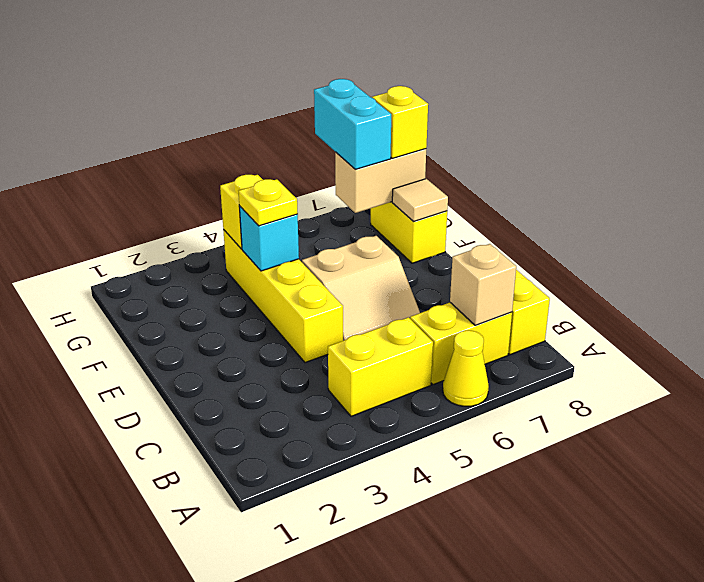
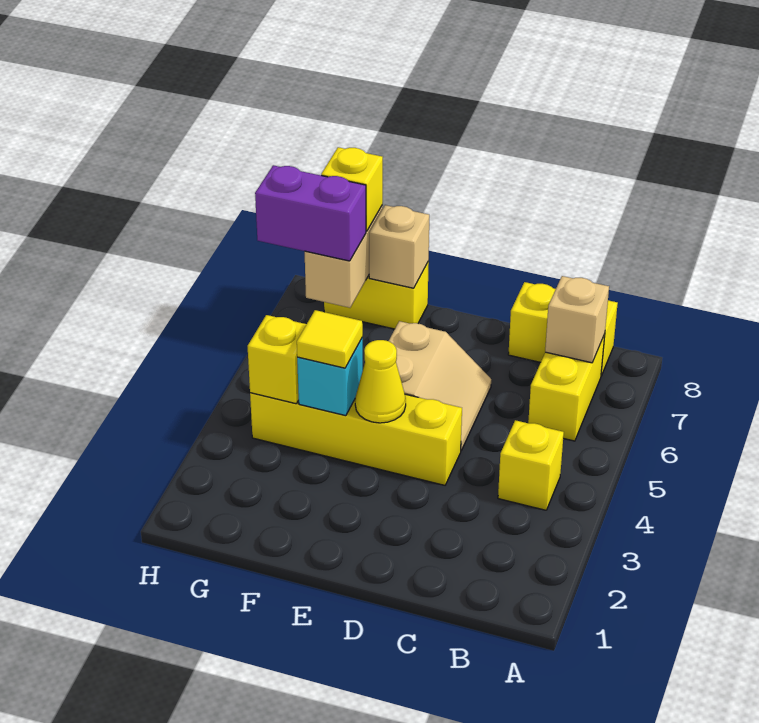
yellow 1x1 cone [443,331,489,406] -> yellow 1x1 cone moved to [355,340,406,423]
yellow 1x2 brick [328,317,433,416] -> yellow 1x1 brick [498,420,564,510]
yellow 1x1 plate [239,179,298,226] -> yellow 1x1 tile [297,310,363,368]
tan 1x1 tile [392,179,448,222] -> tan 1x1 brick [369,205,429,288]
cyan 1x2 brick [314,79,391,169] -> purple 1x2 brick [255,165,366,261]

